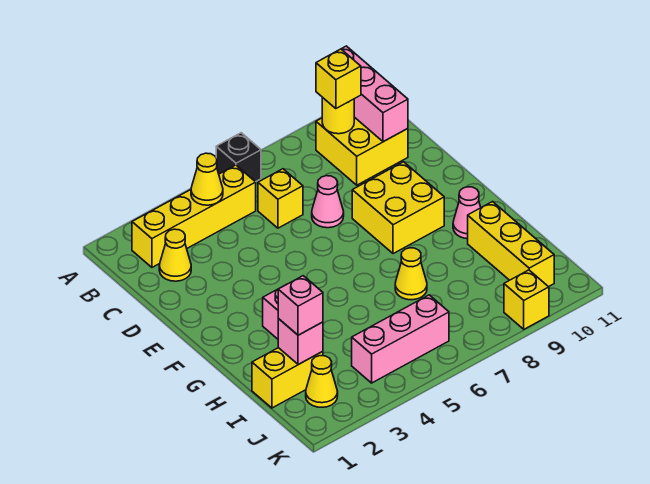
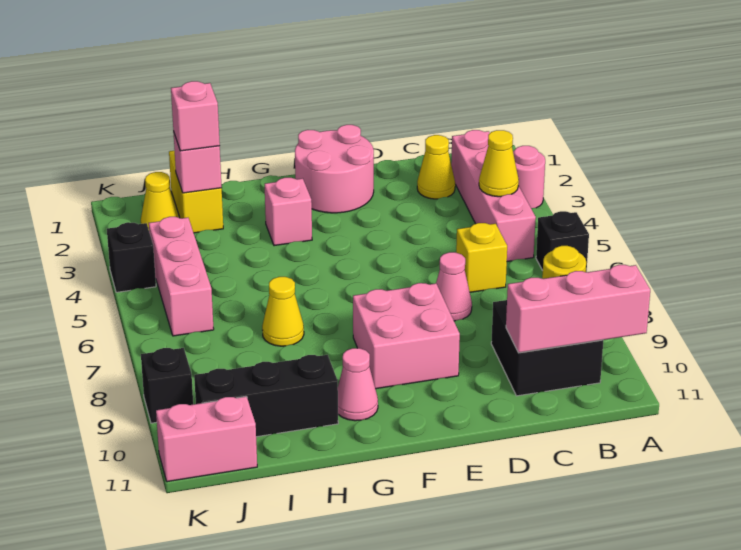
none -> pink 1x1 round brick [513,146,545,208]
yellow 1x4 brick [132,165,256,267] -> pink 1x4 brick [451,130,536,261]
yellow 2x2 brick [316,117,408,185] -> black 2x2 brick [491,300,603,396]
yellow 1x1 brick [316,49,361,109] -> none
none -> pink 2x2 round brick [295,125,374,213]
yellow 2x2 brick [352,162,444,254] -> pink 2x2 brick [353,283,460,389]
yellow 1x3 brick [468,202,554,287] -> black 1x3 brick [194,355,338,437]
none -> pink 1x2 brick [156,396,257,482]
none -> black 1x1 brick [107,222,156,292]
yellow 1x1 brick [504,270,549,329] -> black 1x1 brick [141,348,193,423]

